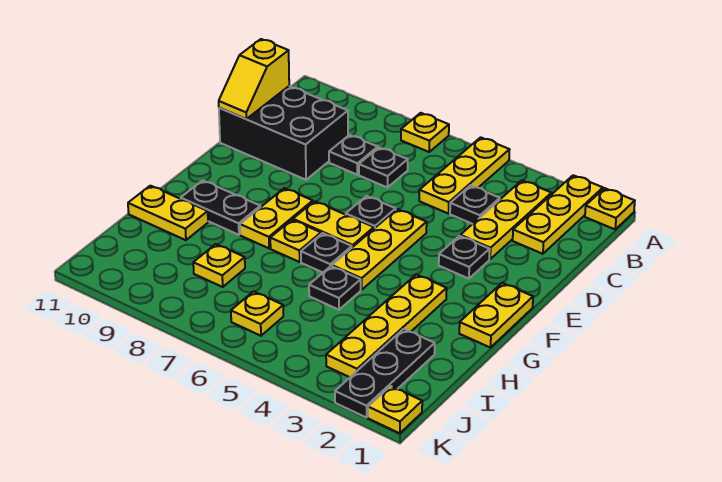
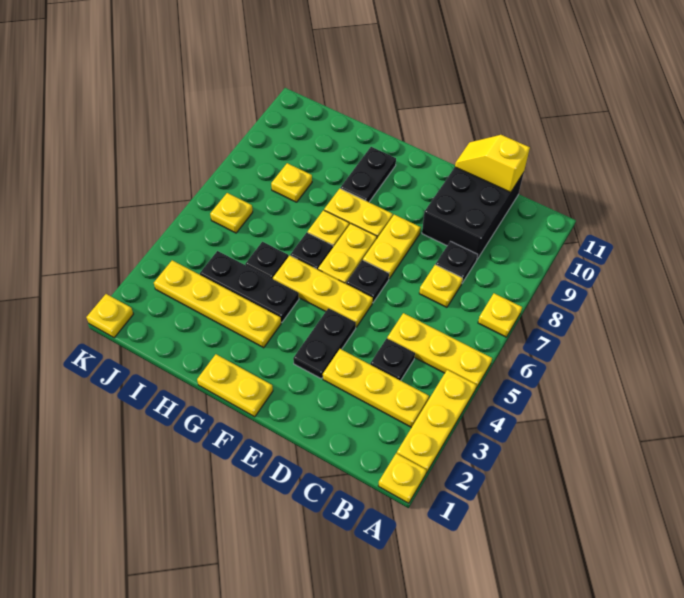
yellow 1x3 plate [513,175,603,254] -> yellow 1x3 plate turned to [397,370,476,473]
black 1x1 plate [359,147,408,187] -> yellow 1x1 plate [419,265,463,307]
black 1x1 plate [439,236,490,279] -> black 1x2 plate [293,308,356,379]
yellow 1x2 plate [128,186,208,240] -> yellow 1x2 plate moved to [363,215,421,279]
black 1x3 plate [335,329,435,418] -> black 1x3 plate moved to [200,251,299,322]

